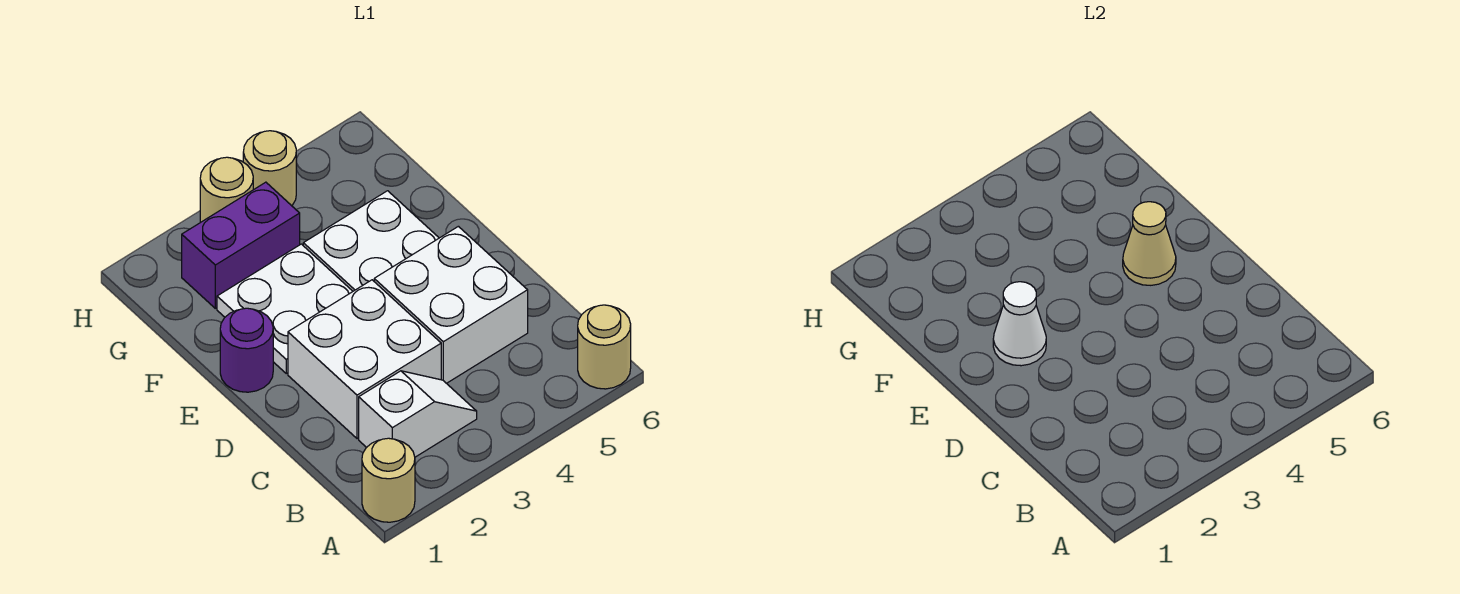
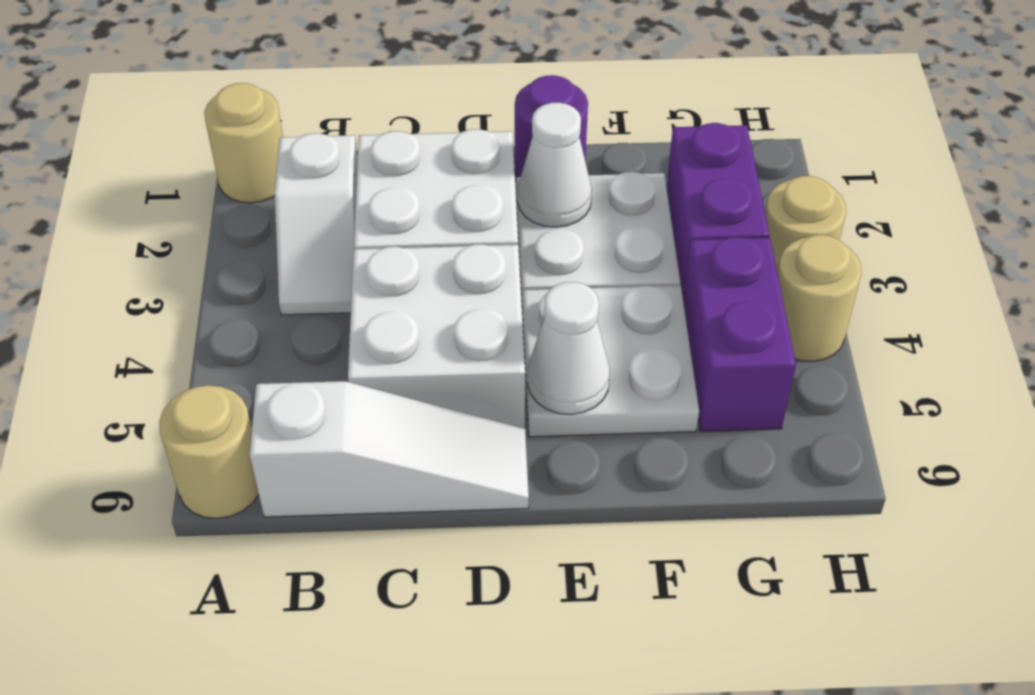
none -> white 1x3 slope [250,381,529,517]
tan 1x1 cone [1123,202,1176,285] -> white 1x1 cone [527,282,610,415]
none -> purple 1x2 brick [683,237,796,431]

